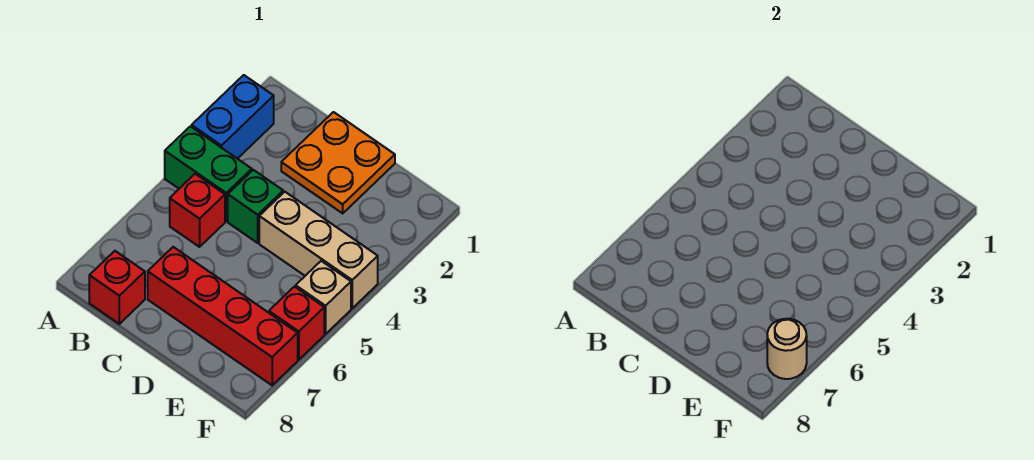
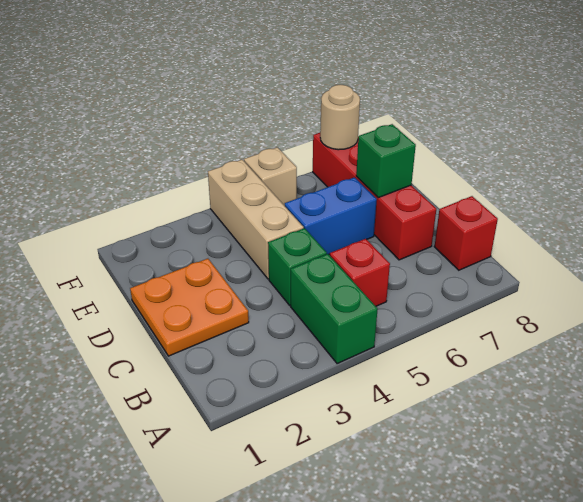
blue 1x2 brick [192,75,274,159] -> blue 1x2 brick moved to [285,177,377,254]
none -> green 1x1 brick [356,124,416,198]
red 1x1 brick [269,287,324,360] -> none

